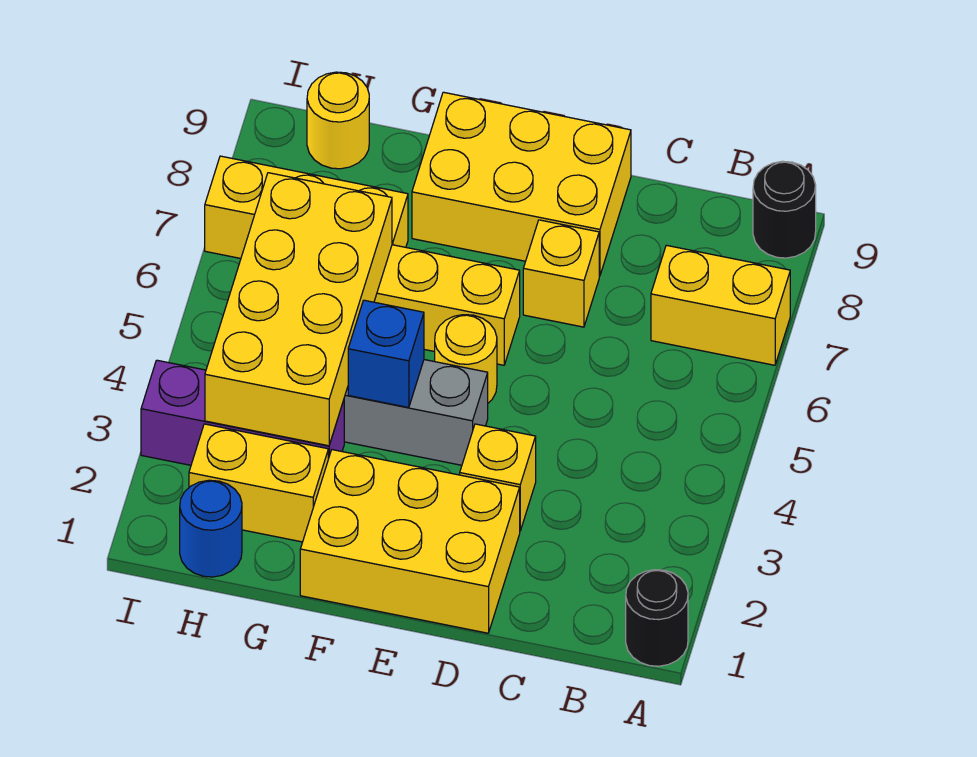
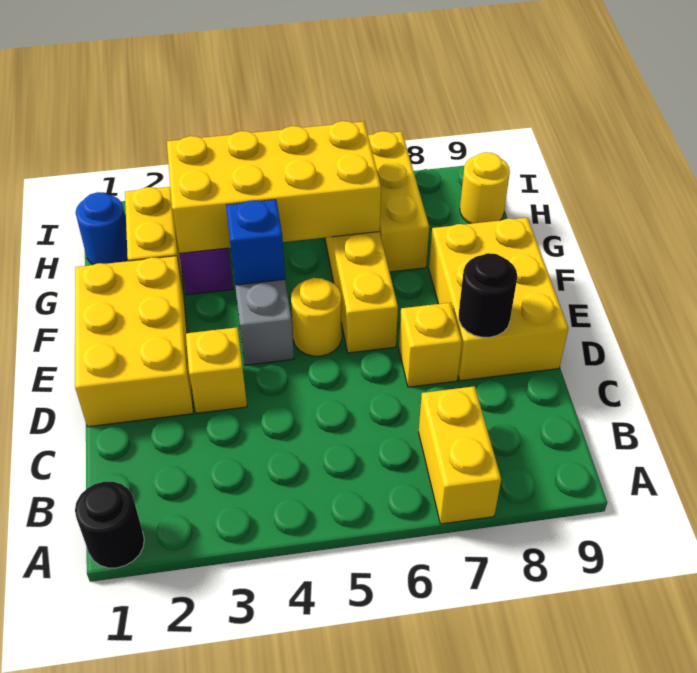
black 1x1 round brick [753,161,816,258] -> black 1x1 round brick moved to [459,253,517,337]

